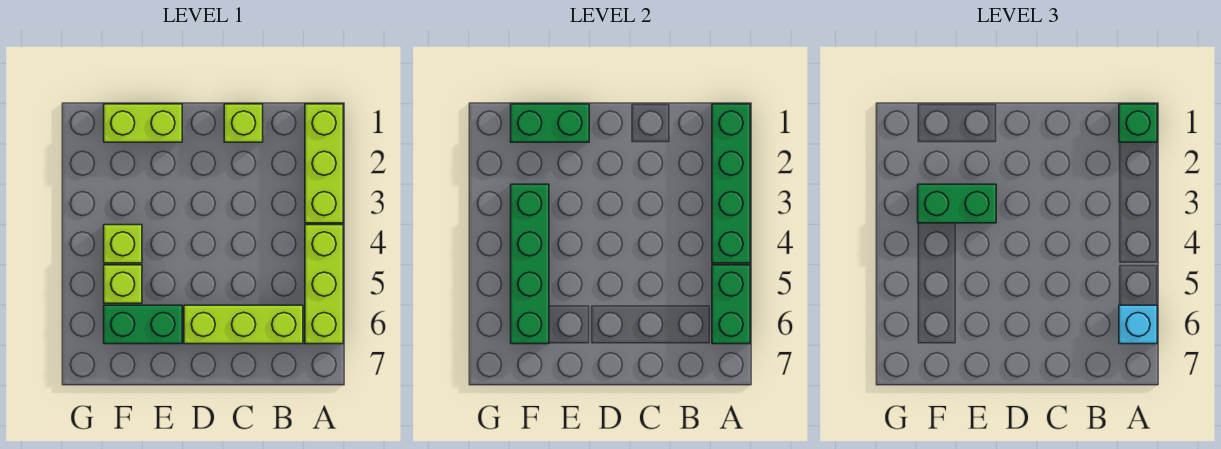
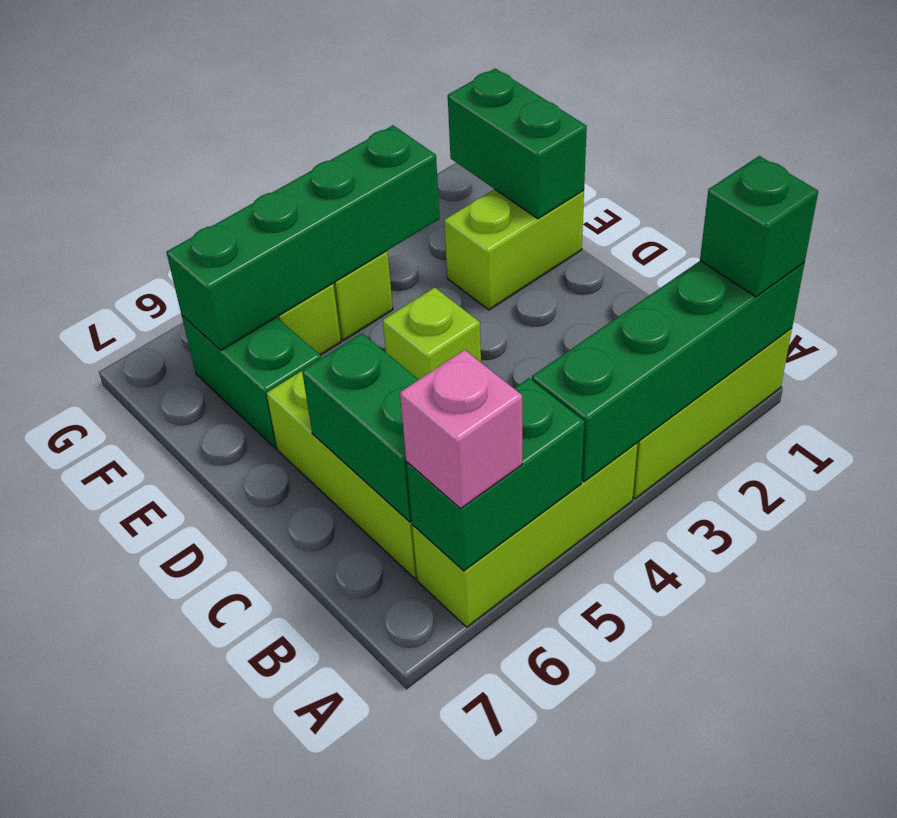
cyan 1x1 brick [1119,305,1157,344] -> pink 1x1 brick [400,350,522,509]
lime 1x1 brick [224,104,263,142] -> lime 1x1 brick moved to [383,287,481,380]
lime 1x2 brick [104,104,182,142] -> lime 1x2 brick turned to [444,189,584,310]
green 1x2 brick [918,184,996,223] -> green 1x2 brick moved to [302,333,418,522]

